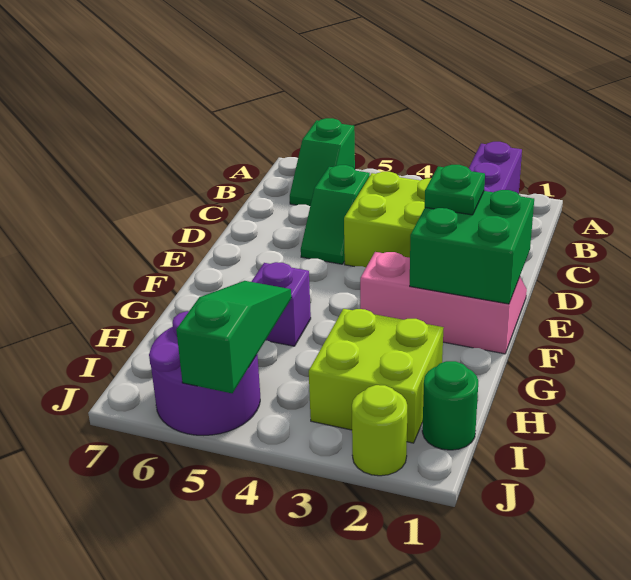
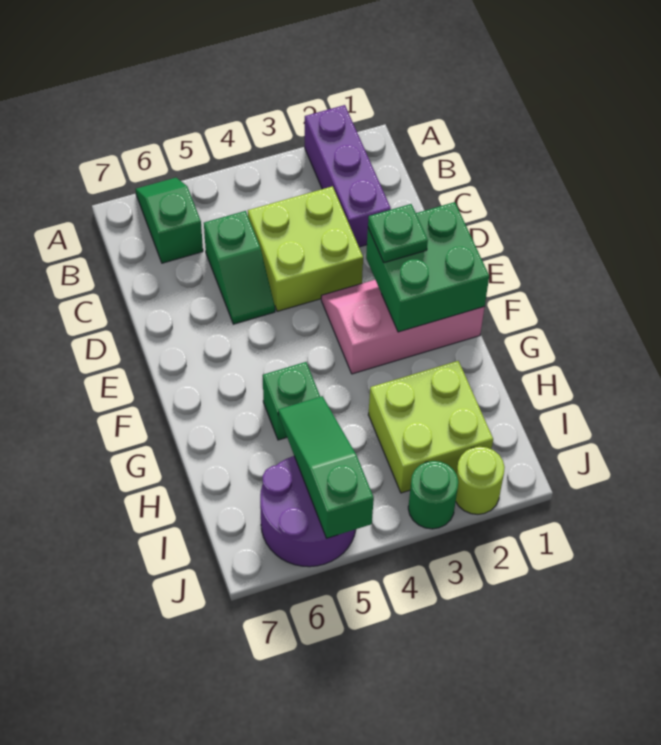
green 1x2 slope [290,118,355,206] -> green 1x2 slope turned to [136,178,203,263]
purple 1x1 brick [251,262,311,346] -> green 1x1 brick [263,362,320,440]
green 1x1 round brick [422,361,478,450] -> green 1x1 round brick moved to [408,461,458,529]

